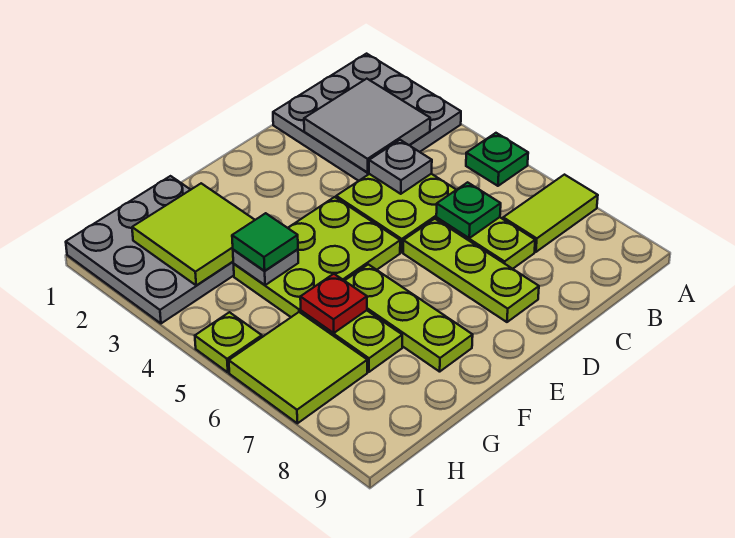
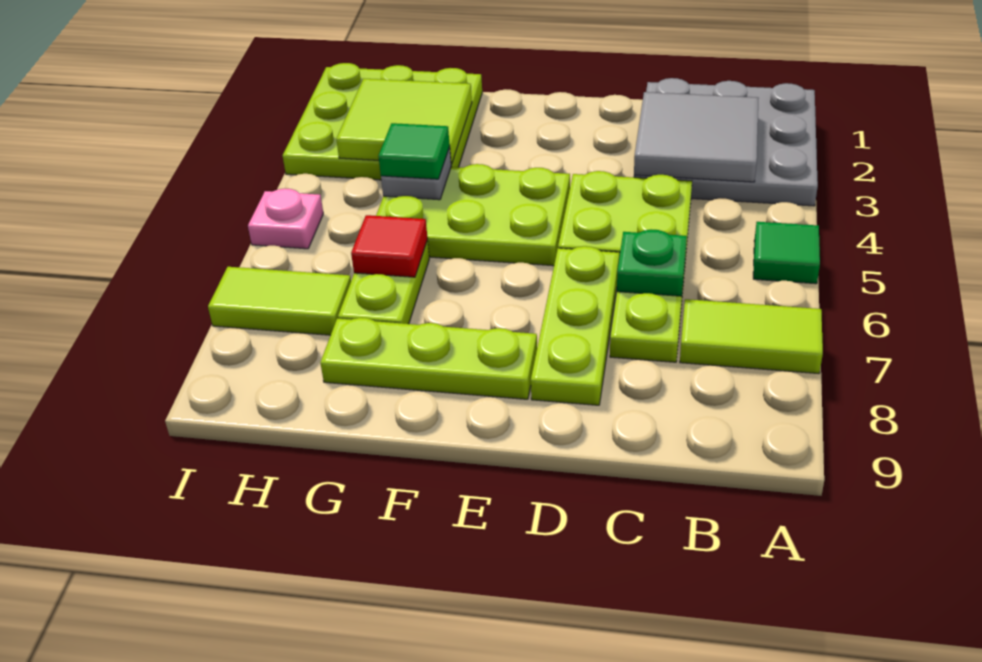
green 1x1 plate [466,133,528,186] -> green 1x1 tile [753,222,820,284]
grey 1x1 plate [369,140,432,194] -> none
lime 1x3 plate [345,264,473,372] -> lime 1x3 plate turned to [320,318,537,399]
grey 3x3 plate [66,176,234,323] -> lime 3x3 plate [283,63,482,180]
red 1x1 plate [300,274,367,333] -> red 1x1 tile [351,215,428,277]
lime 2x2 tile [229,312,367,423] -> lime 1x2 tile [208,267,351,335]
lime 1x1 plate [195,312,262,372] -> pink 1x1 plate [248,188,323,249]

